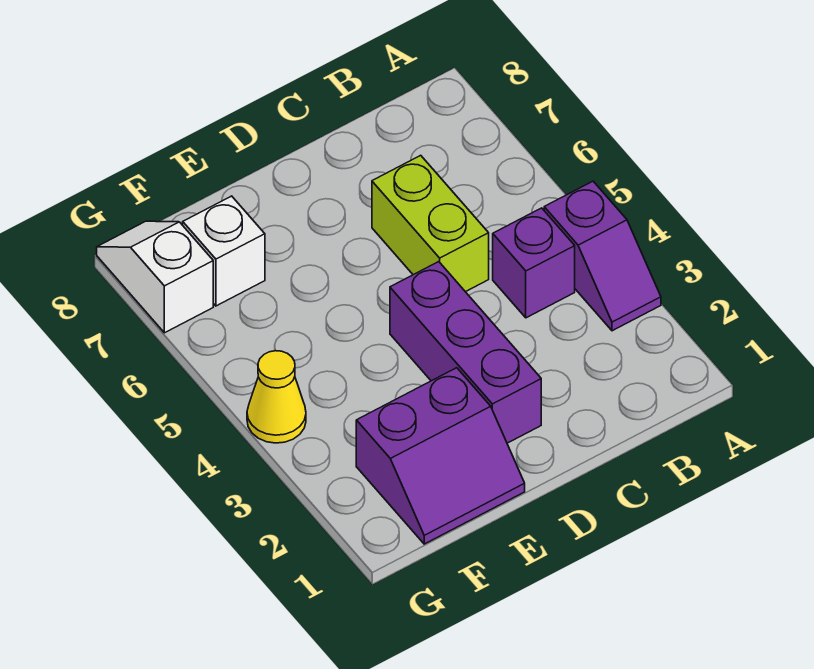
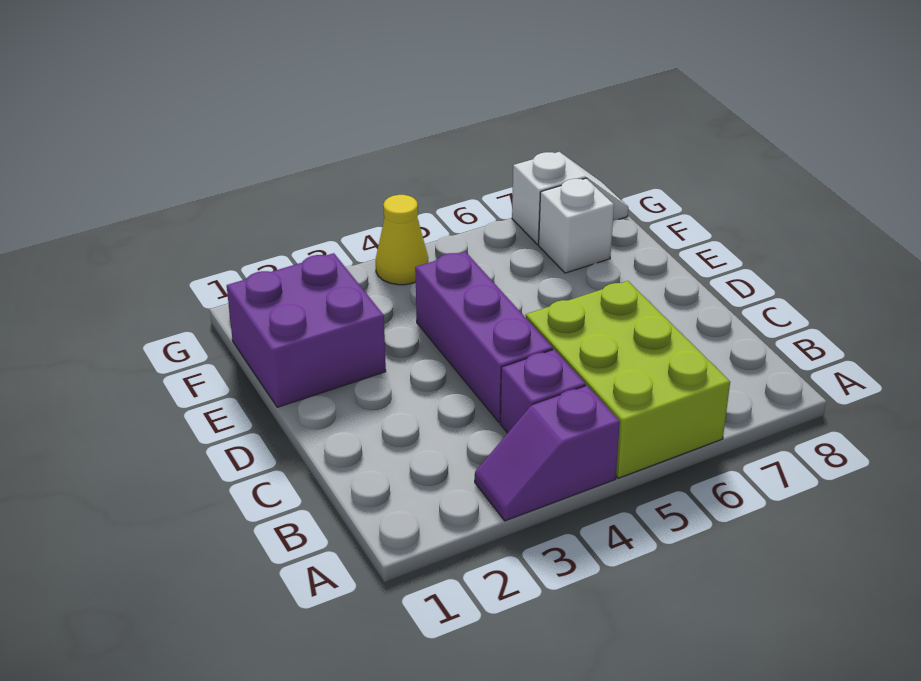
lime 1x2 brick [372,155,489,292] -> lime 2x3 brick [526,281,730,478]
purple 1x3 brick [390,262,541,443] -> purple 1x3 brick turned to [415,252,553,422]
purple 2x2 slope [356,368,525,544] -> purple 2x2 brick [227,253,386,407]

